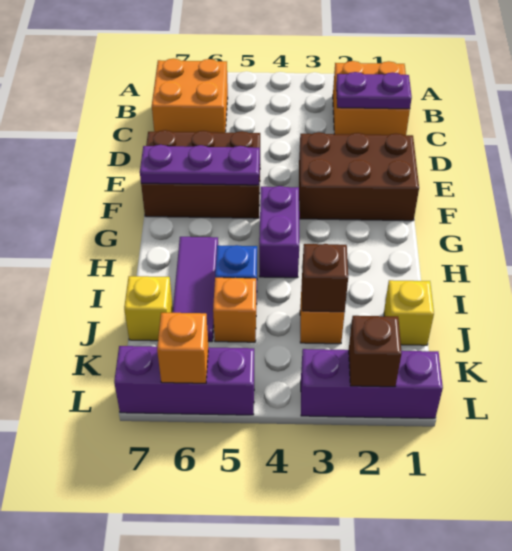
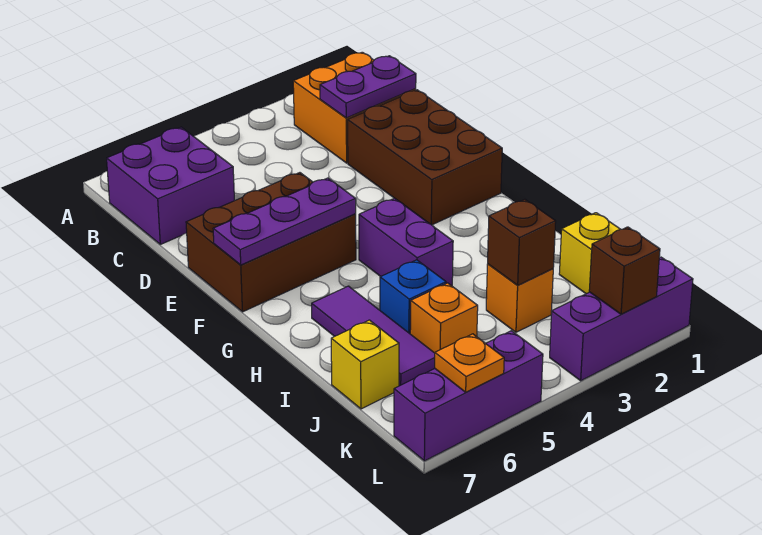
orange 2x2 brick [152,58,228,133] -> purple 2x2 brick [107,127,235,244]
brown 2x3 brick [299,132,419,221] -> brown 2x3 brick turned to [348,90,502,225]
orange 1x1 brick [157,313,208,383] -> orange 1x1 plate [435,334,504,392]

